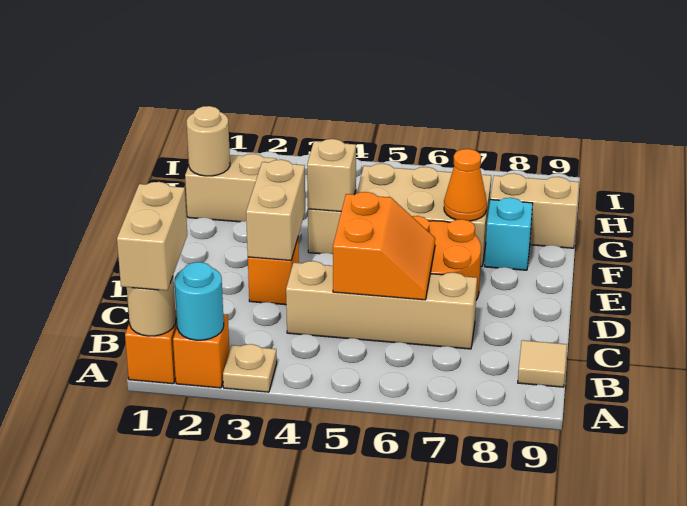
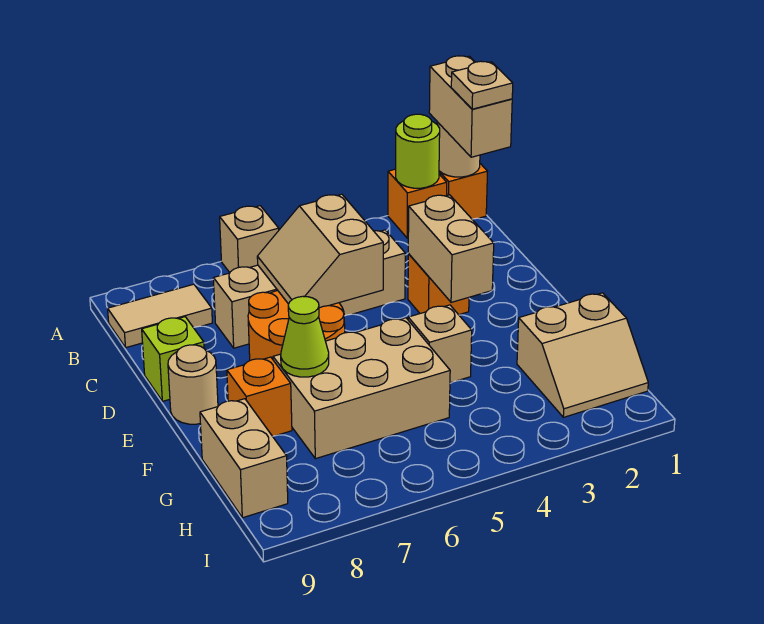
cyan 1x1 round brick [175,262,224,340] -> lime 1x1 round brick [396,114,440,188]
tan 1x1 plate [223,344,277,392] -> tan 1x1 plate moved to [451,61,513,109]
tan 1x1 tile [518,340,567,387] -> tan 1x2 tile [108,284,212,348]
orange 2x2 slope [333,192,435,300] -> tan 2x2 slope [257,194,383,308]
none -> lime 1x1 brick [142,317,204,401]
tan 1x1 brick [307,139,356,211] -> tan 1x1 brick moved to [220,206,279,273]
orange 1x1 cone [444,149,487,221] -> lime 1x1 cone [281,296,329,377]
cyan 1x1 brick [485,198,533,270] -> orange 1x1 brick [227,357,292,436]
tan 1x1 round brick [187,106,230,176] -> tan 1x1 round brick moved to [168,345,218,424]
tan 1x2 brick [490,173,579,248] -> tan 1x2 brick turned to [200,399,288,518]

